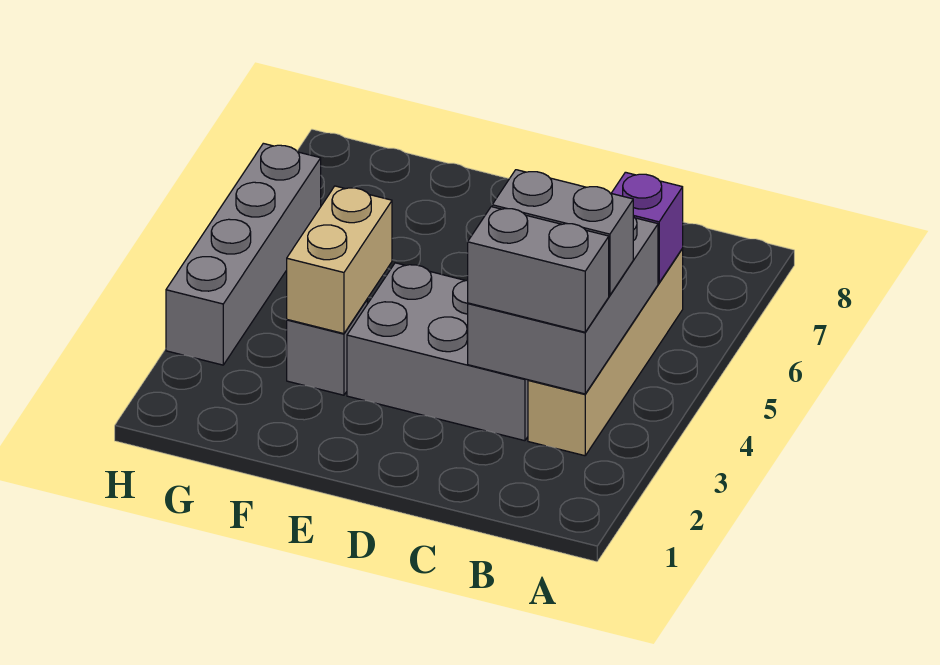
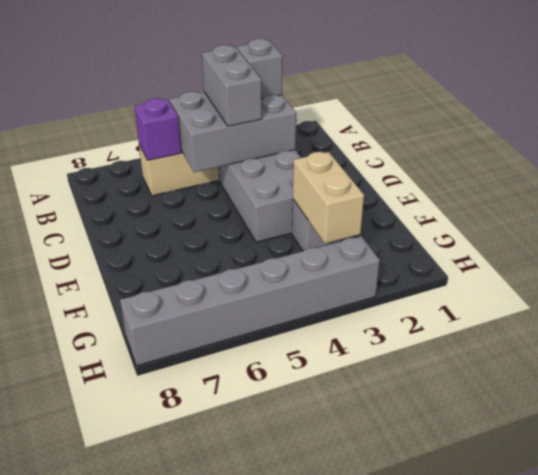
grey 1x2 brick [468,207,609,332] -> grey 1x1 brick [237,39,282,99]
tan 1x2 brick [287,186,392,334] -> tan 1x2 brick turned to [293,152,364,244]
grey 1x4 brick [166,143,321,365] -> grey 1x6 brick [120,236,380,366]

